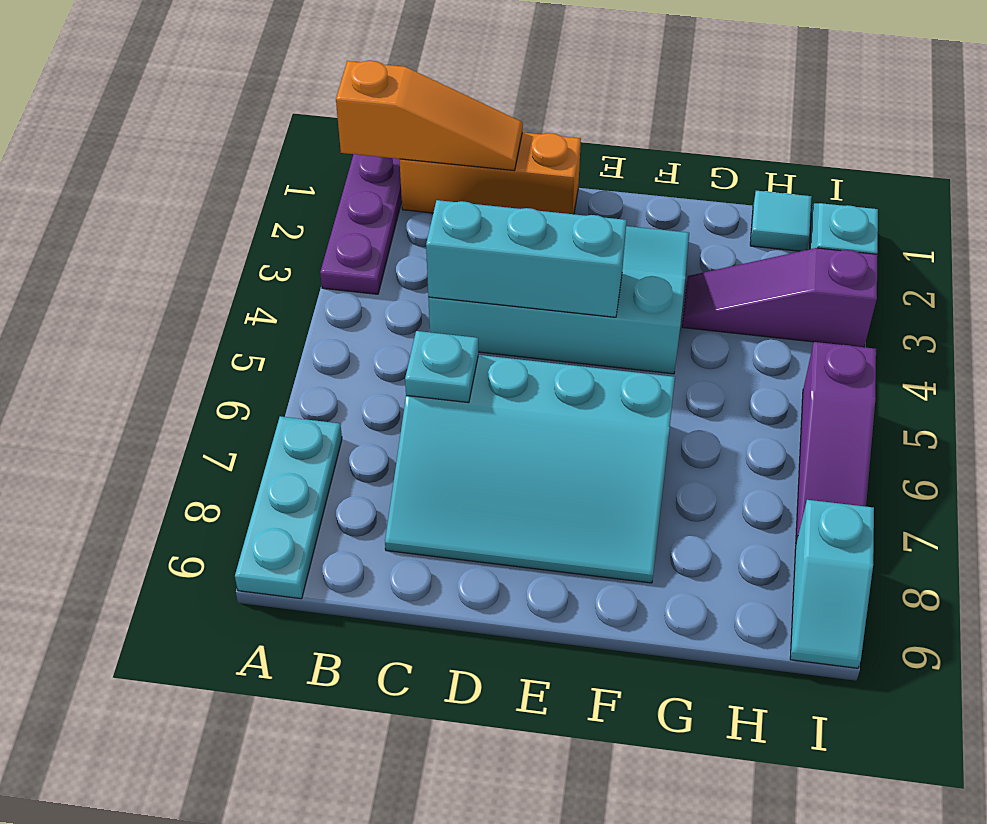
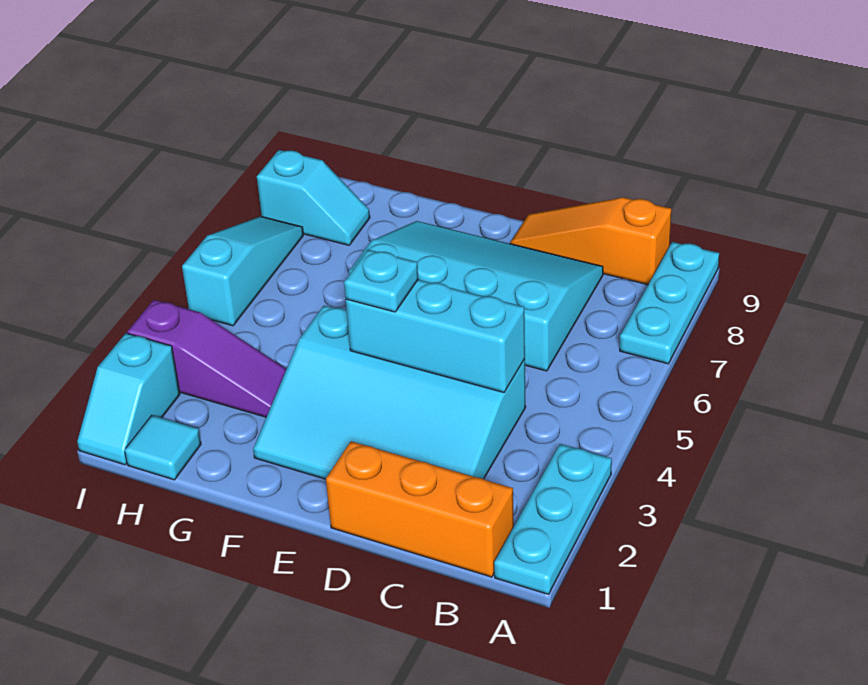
purple 1x3 plate [320,154,402,294] -> cyan 1x3 plate [494,444,612,594]
orange 1x3 slope [336,61,523,171] -> orange 1x3 slope moved to [510,197,671,285]
cyan 1x1 plate [405,331,478,403] -> cyan 1x1 plate moved to [344,250,418,312]
purple 1x3 slope [796,342,876,543] -> cyan 1x3 slope [182,216,303,326]
cyan 1x2 slope [790,500,874,668] -> cyan 1x2 slope turned to [257,150,370,245]

